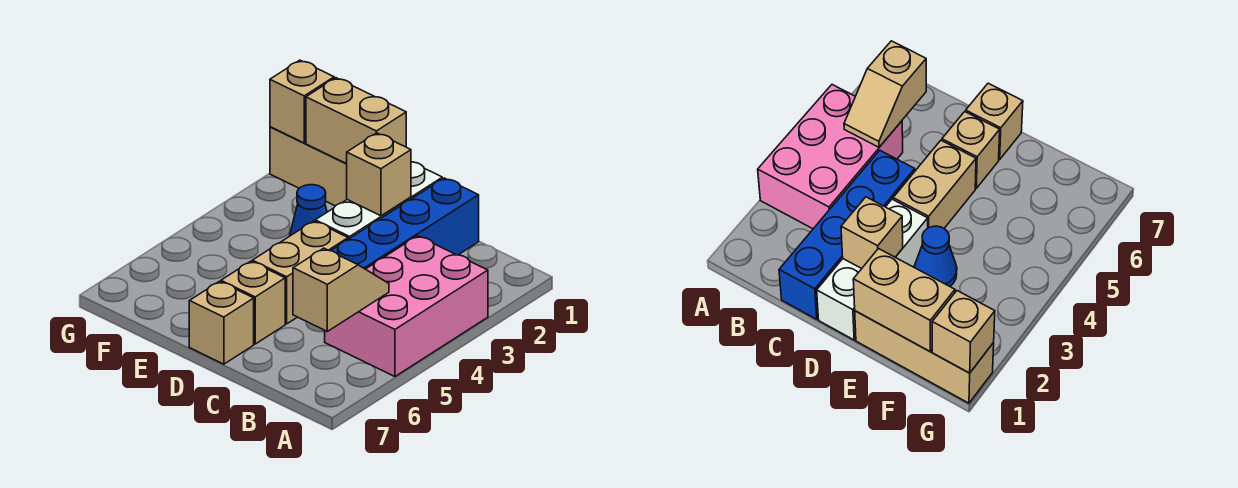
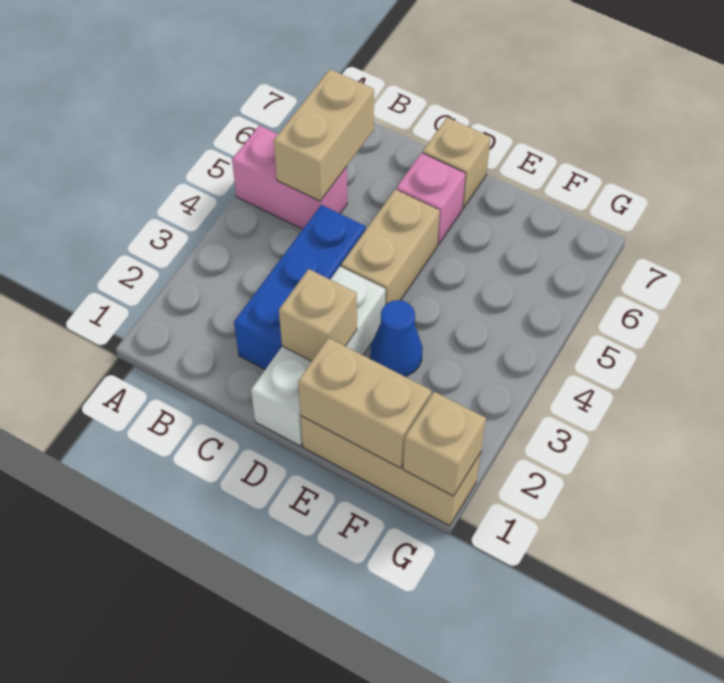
pink 2x3 brick [325,236,488,376] -> pink 1x2 brick [232,125,347,229]
tan 1x2 slope [293,248,389,331] -> tan 1x2 brick [274,69,374,201]
blue 1x4 brick [331,178,479,269] -> blue 1x3 brick [234,205,366,369]
tan 1x1 brick [221,261,285,344] -> pink 1x1 brick [396,153,466,245]

